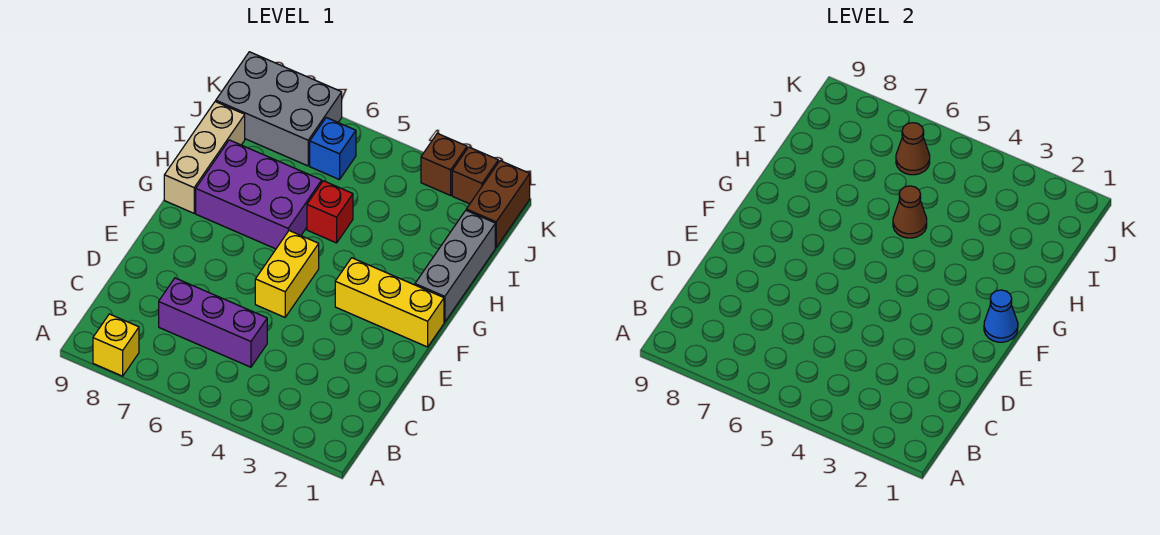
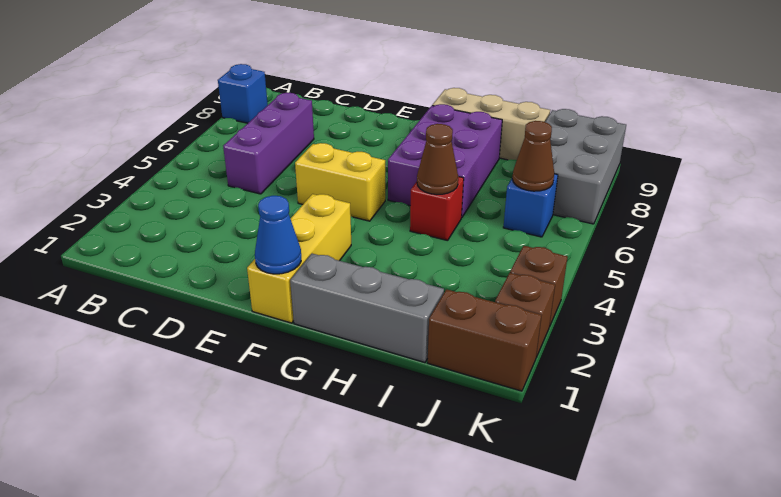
yellow 1x1 brick [93,314,139,376] -> blue 1x1 brick [218,64,268,123]

